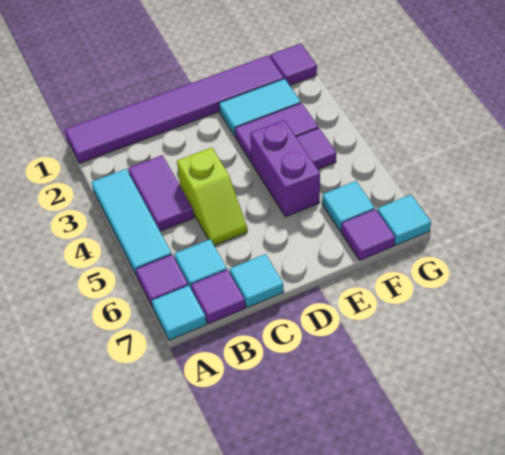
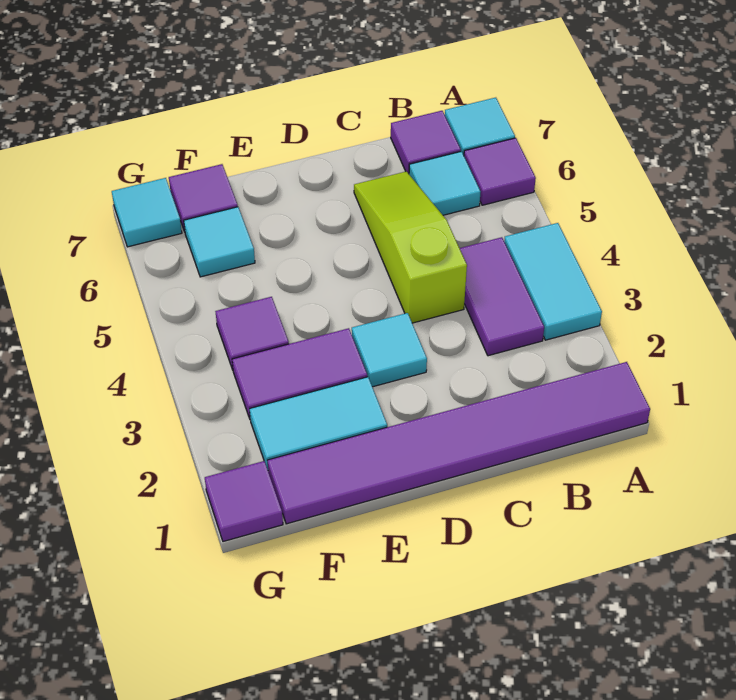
cyan 1x3 tile [91,169,172,276] -> cyan 1x2 tile [504,223,602,340]
lime 1x2 slope [177,147,247,245] -> lime 1x3 slope [354,171,467,323]
cyan 1x1 tile [230,254,284,308] -> cyan 1x1 tile moved to [352,313,427,387]
purple 1x2 brick [250,120,320,217] -> none

